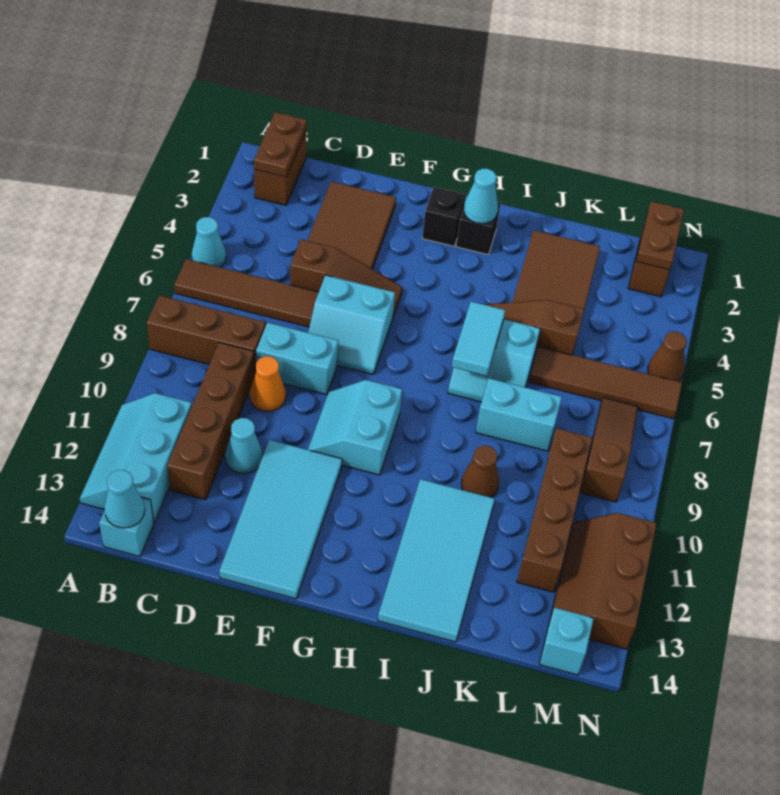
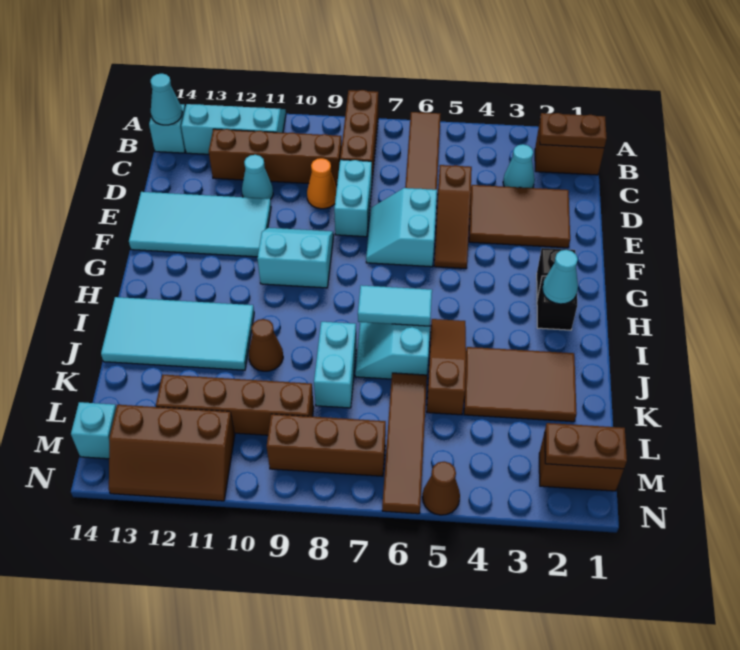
cyan 1x1 cone [192,217,226,267] -> cyan 1x1 cone moved to [503,144,535,188]
brown 1x3 slope [580,398,638,502] -> brown 1x3 brick [267,414,386,476]
brown 2x3 slope [550,513,657,649] -> brown 2x3 slope turned to [109,405,235,501]

